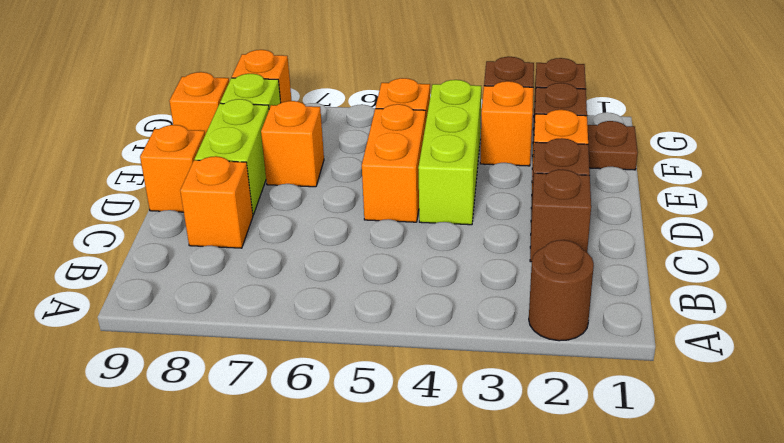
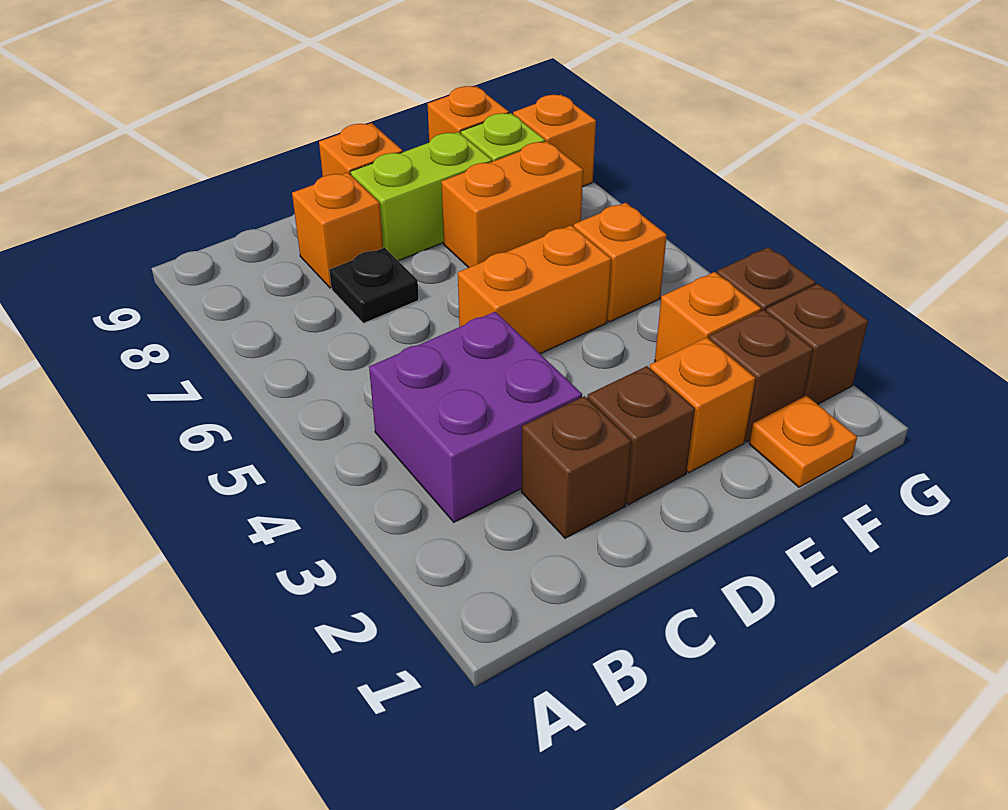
brown 1x1 round brick [529,240,594,341] -> none
none -> purple 2x2 brick [369,312,582,522]
none -> black 1x1 plate [329,248,419,323]
lime 1x3 brick [418,80,481,225] -> none
orange 1x1 brick [261,101,324,187] -> orange 1x2 brick [441,141,583,268]
brown 1x1 plate [587,121,638,170] -> orange 1x1 plate [749,395,857,487]

